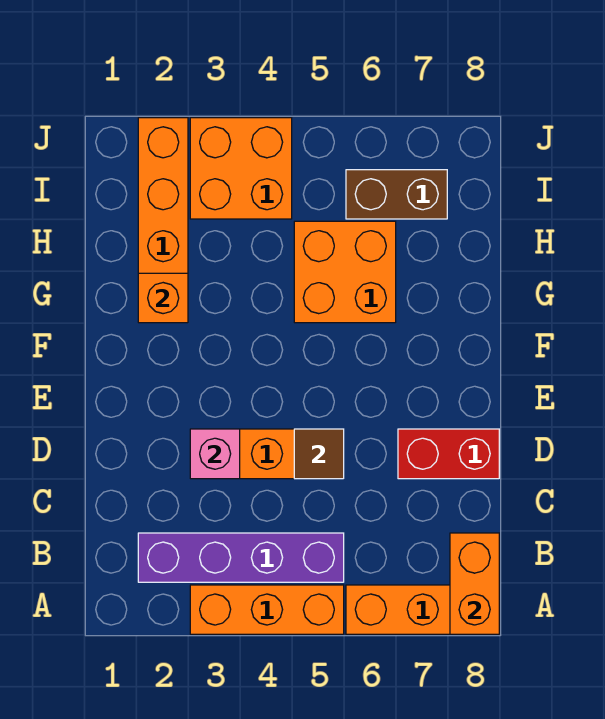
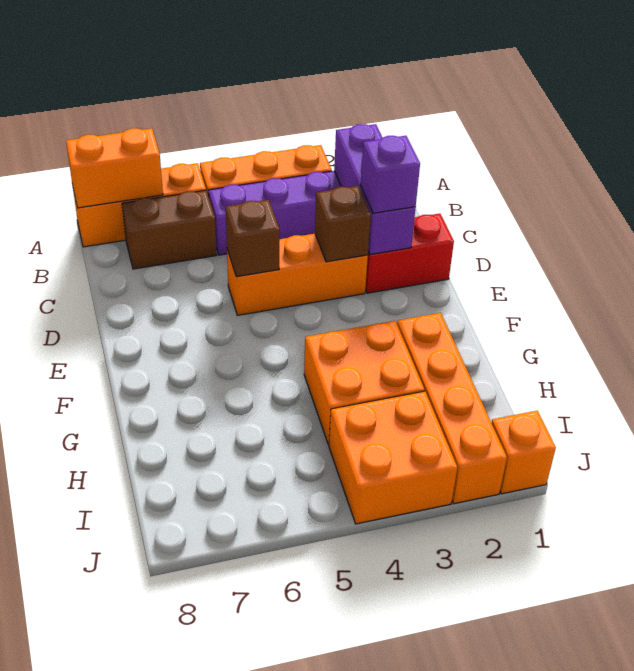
orange 1x2 brick [450,533,499,634] -> orange 1x2 brick turned to [66,128,163,208]
none -> purple 1x3 brick [334,124,416,254]
none -> purple 1x1 brick [361,136,420,213]
pink 1x1 brick [190,429,240,479] -> brown 1x1 brick [315,186,371,262]
brown 1x1 tile [294,429,344,479] -> brown 1x1 brick [226,200,280,277]
red 1x2 brick [398,429,499,479] -> red 1x2 brick moved to [365,214,454,293]
orange 1x1 brick [138,273,188,323] -> orange 1x1 brick moved to [492,411,556,494]
orange 2x2 brick [294,221,396,323] -> orange 2x2 brick moved to [304,321,425,445]
brown 1x2 brick [346,170,447,219] -> brown 1x2 brick moved to [122,190,217,269]

